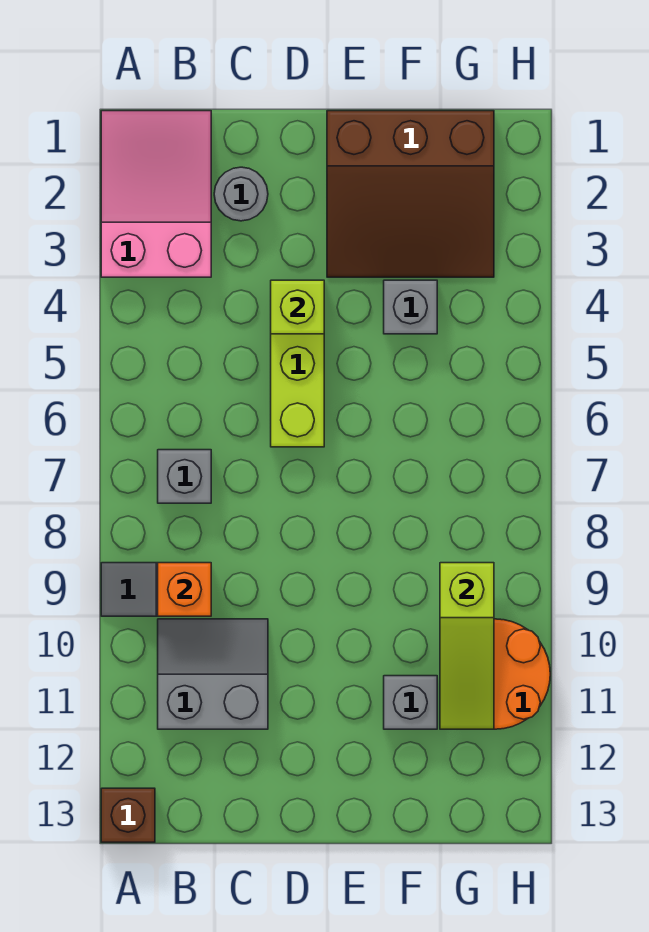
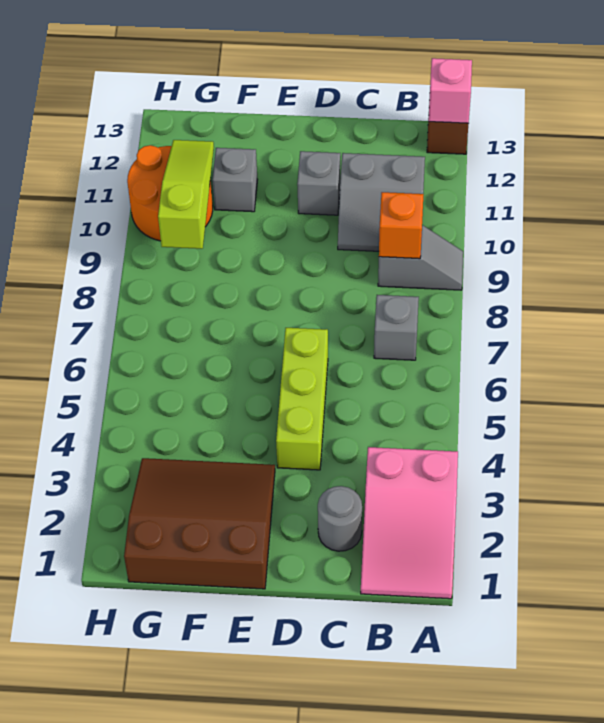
none -> pink 1x1 brick [429,58,472,123]
lime 1x1 brick [271,280,324,334] -> none
grey 1x1 brick [384,280,437,334] -> grey 1x1 brick moved to [297,151,340,215]

